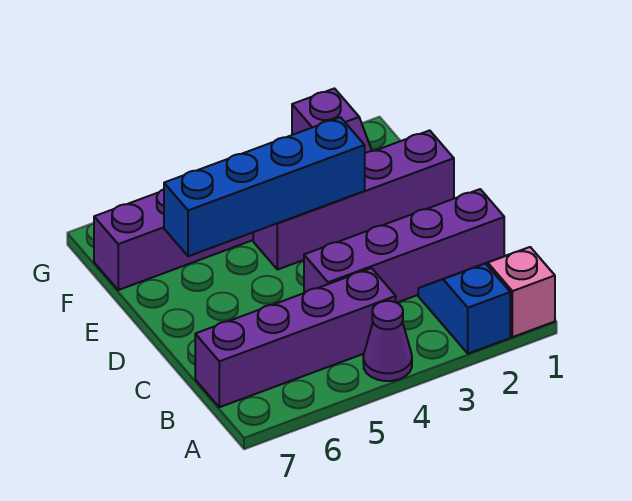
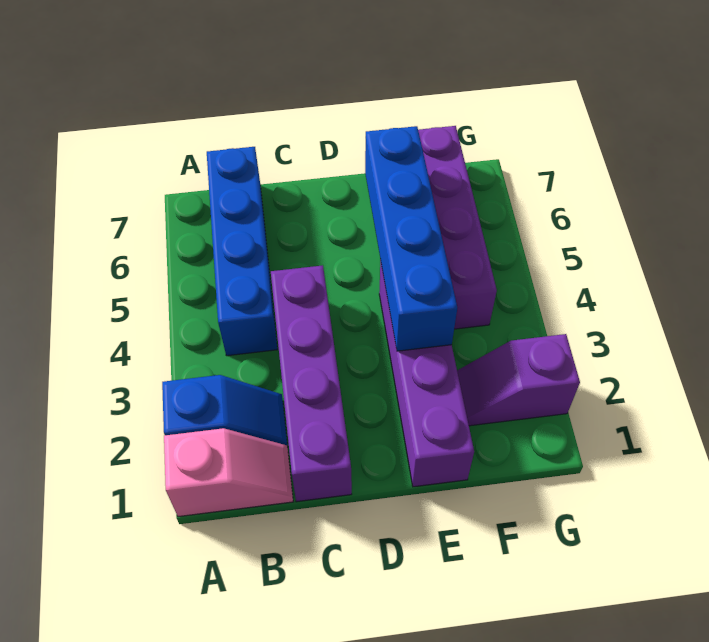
purple 1x1 cone [363,301,412,381] -> none
purple 1x4 brick [195,268,396,407] -> blue 1x4 brick [207,147,277,356]

